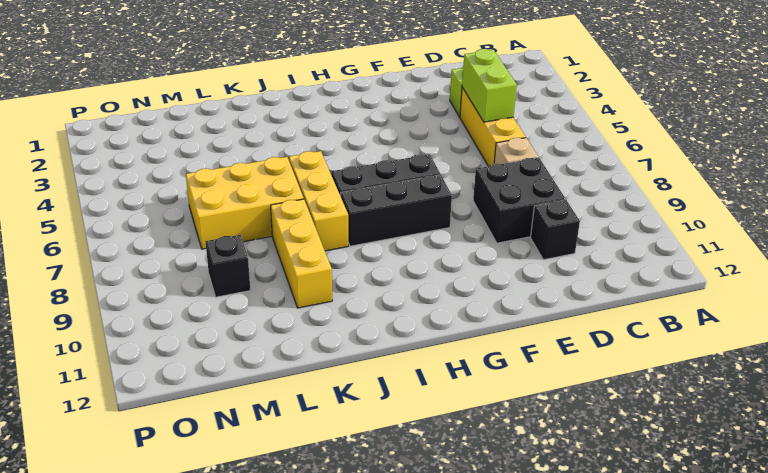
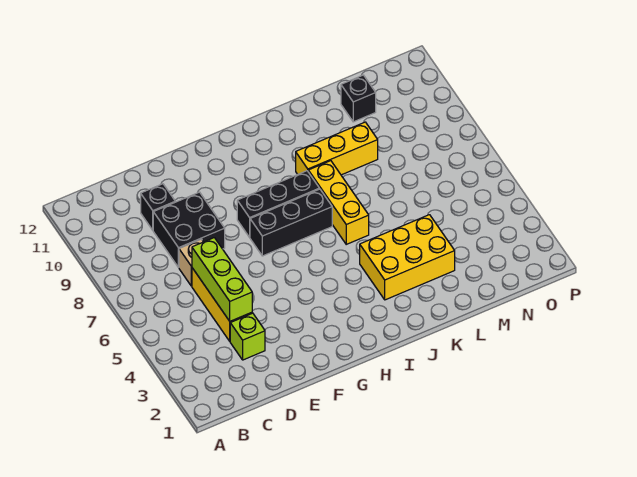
lime 1x2 brick [462,49,517,122] -> lime 1x3 brick [192,238,252,321]
yellow 2x3 brick [186,157,304,249] -> yellow 2x3 brick moved to [360,215,455,300]
yellow 1x3 brick [271,199,332,308] -> yellow 1x3 brick turned to [296,122,378,175]
black 1x1 brick [205,235,250,297] -> black 1x1 brick moved to [341,75,376,122]

